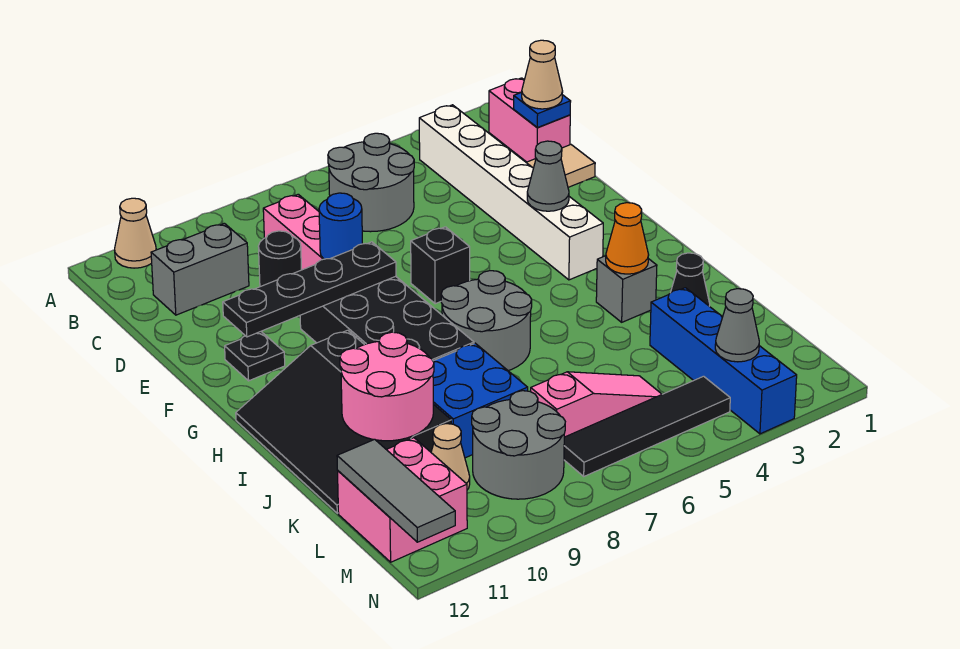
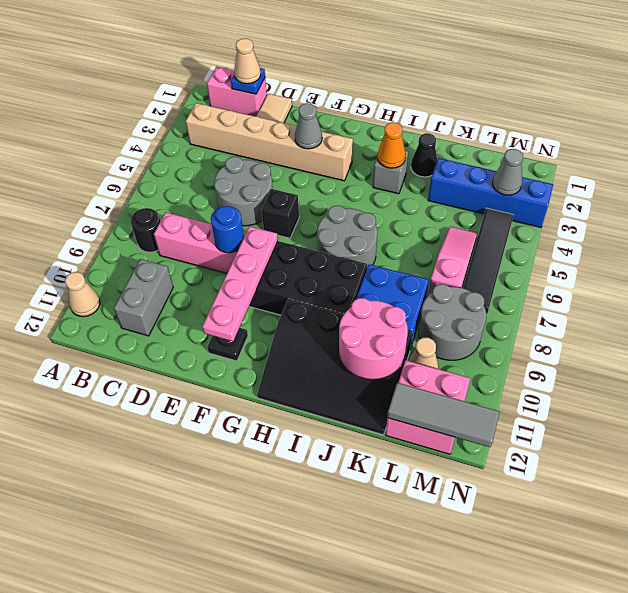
white 1x6 brick [419,105,603,280] -> tan 1x6 brick [186,103,353,181]
grey 2x2 round brick [328,133,414,232] -> grey 2x2 round brick moved to [214,157,273,226]
black 1x1 round brick [258,231,302,287] -> black 1x1 round brick moved to [131,208,160,252]
black 1x4 plate [223,242,396,337] -> pink 1x4 plate [202,226,278,341]

